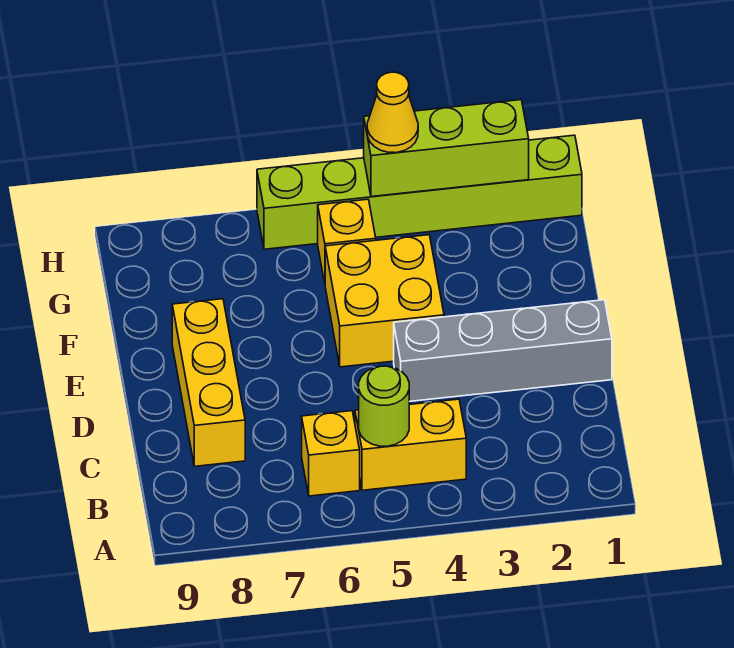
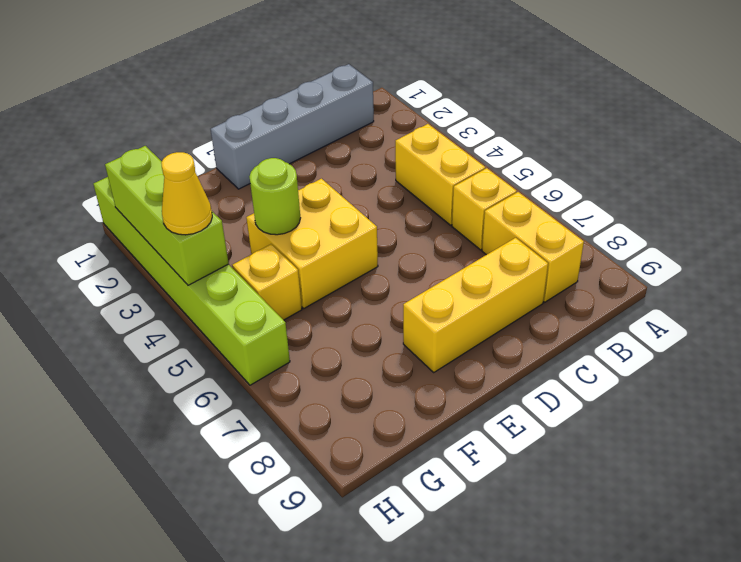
lime 1x1 round brick [359,366,409,446] -> lime 1x1 round brick moved to [249,158,300,235]
none -> yellow 1x2 brick [482,192,584,302]
grey 1x4 brick [394,300,612,402] -> grey 1x4 brick turned to [211,64,374,189]

